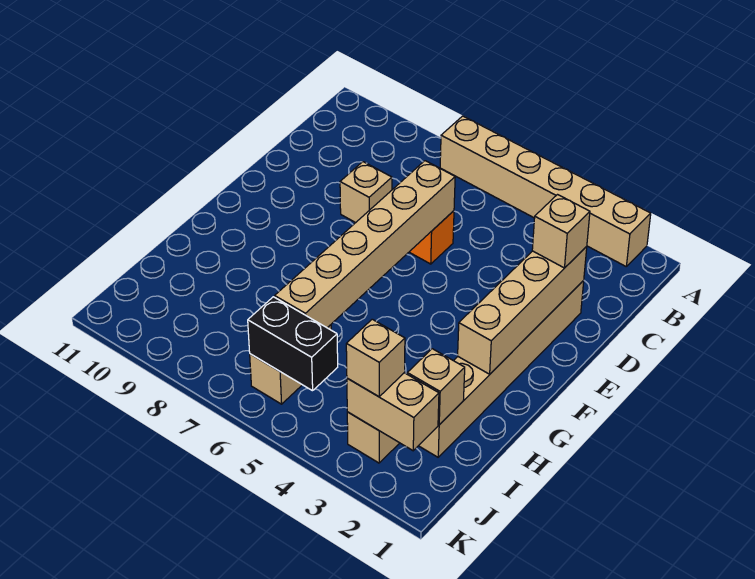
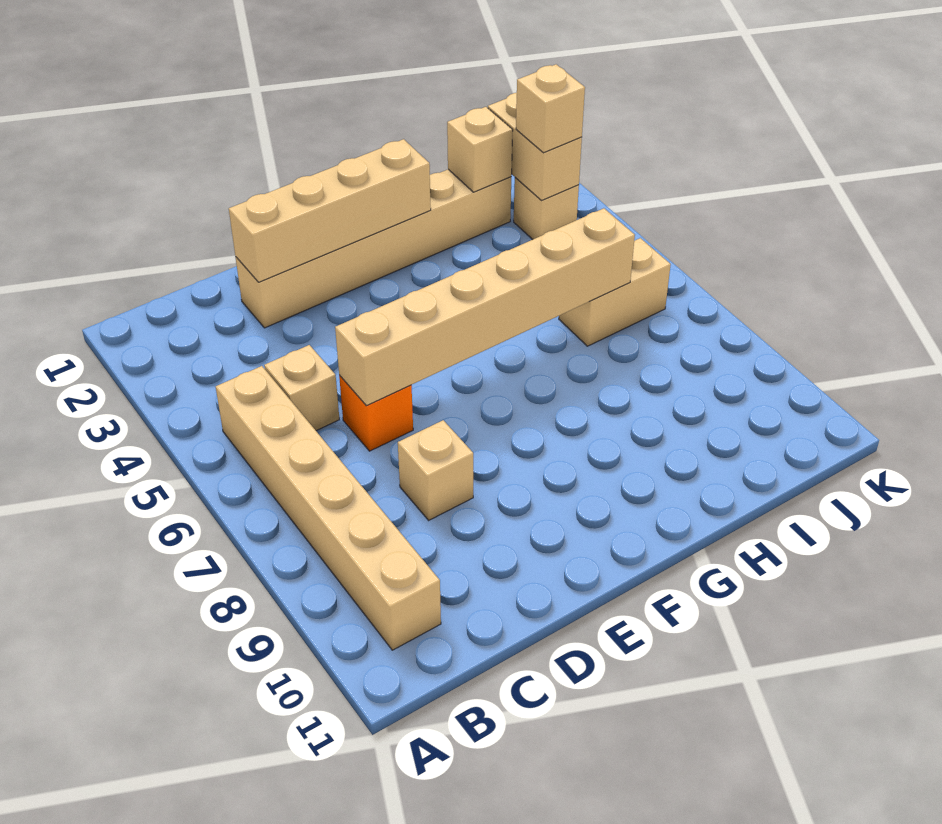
tan 1x6 brick [440,116,651,266] -> tan 1x6 brick moved to [216,366,441,650]
tan 1x1 brick [532,195,590,268] -> tan 1x1 brick moved to [264,345,339,431]
black 1x2 brick [248,297,338,391] -> none

